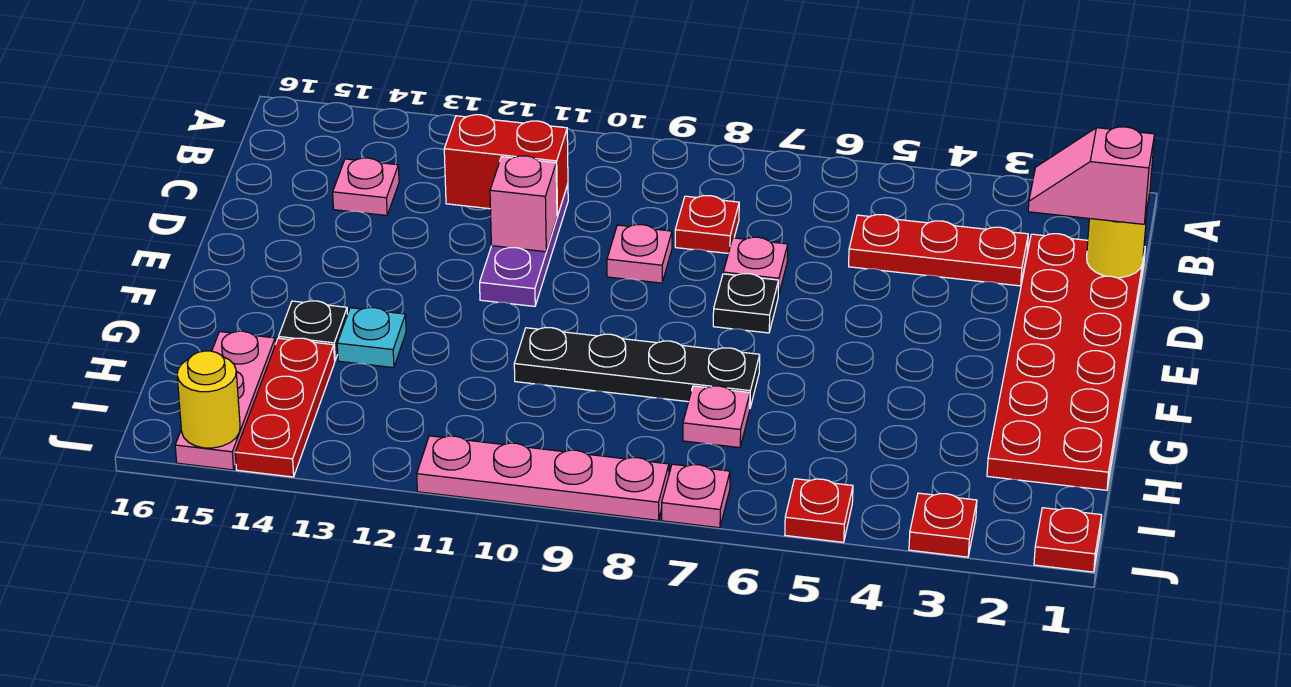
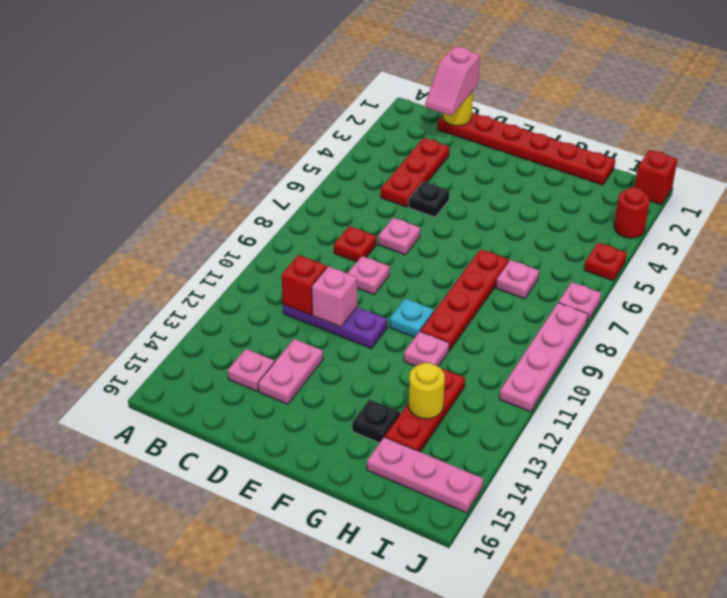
red 2x6 plate [987,234,1145,490] -> red 1x6 plate [438,113,615,185]
red 1x2 brick [444,115,568,216] -> red 1x1 brick [282,255,327,315]
none -> pink 1x2 plate [258,339,323,404]
black 1x1 plate [713,274,779,333] -> black 1x1 plate moved to [409,182,449,217]
black 1x4 plate [514,328,760,407] -> red 1x4 plate [420,249,509,351]
none -> pink 1x1 plate [404,332,449,367]
cyan 1x1 plate [337,308,406,368] -> cyan 1x1 plate moved to [390,298,434,337]
red 1x3 plate [235,338,335,477] -> red 1x3 plate turned to [385,368,465,452]
red 1x1 plate [1034,508,1102,572] -> red 1x1 brick [635,150,677,205]
red 1x1 plate [909,493,977,557] -> red 1x1 round brick [614,187,650,238]
yellow 1x1 round brick [177,351,240,448] -> yellow 1x1 round brick moved to [409,363,445,419]

